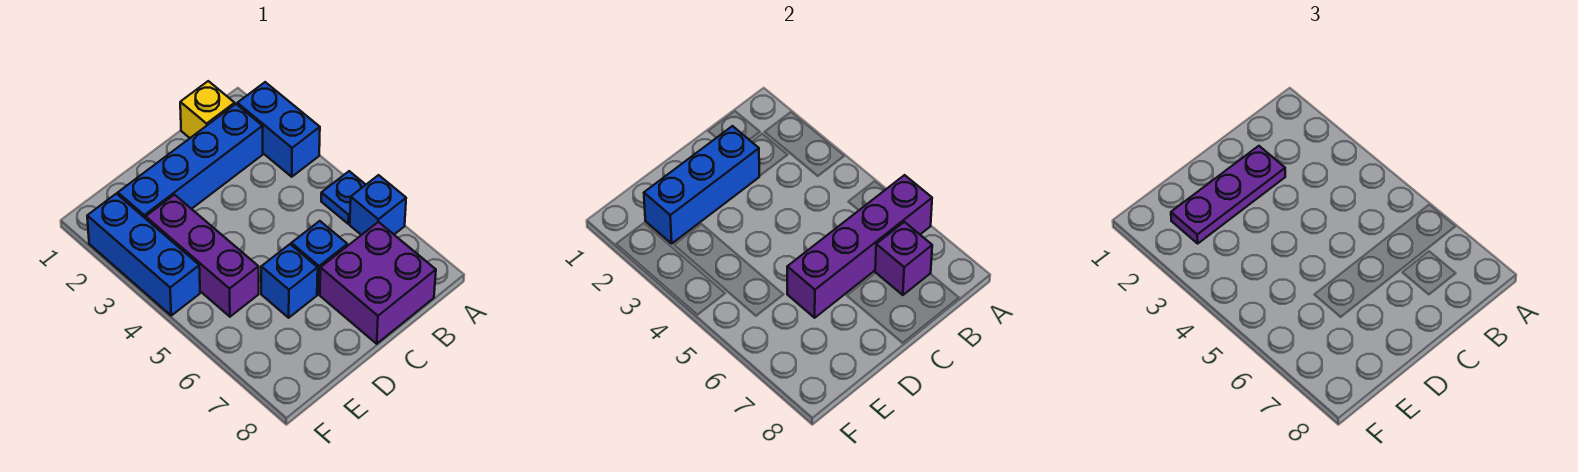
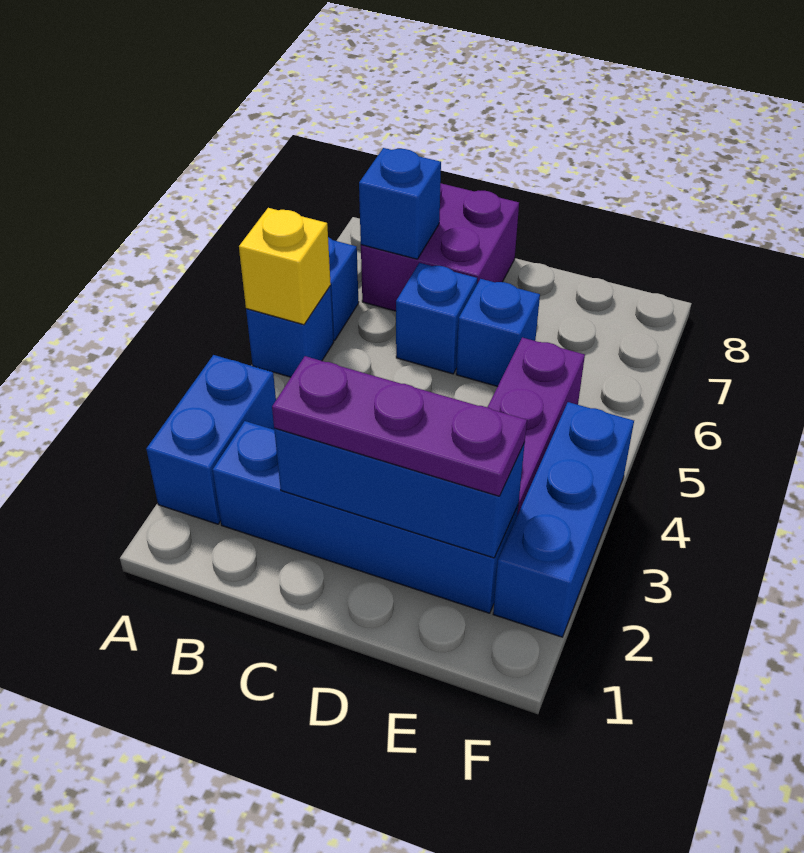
blue 1x1 plate [321,171,366,224] -> blue 1x1 brick [246,286,334,377]
purple 1x4 brick [787,175,932,318] -> none
yellow 1x1 brick [180,81,235,138] -> yellow 1x1 brick moved to [239,208,331,325]
purple 1x1 brick [875,222,932,295] -> blue 1x1 brick [359,148,441,259]

